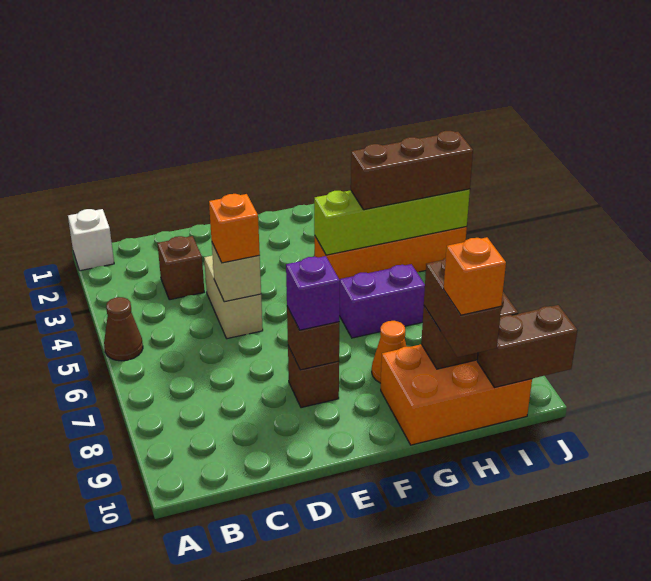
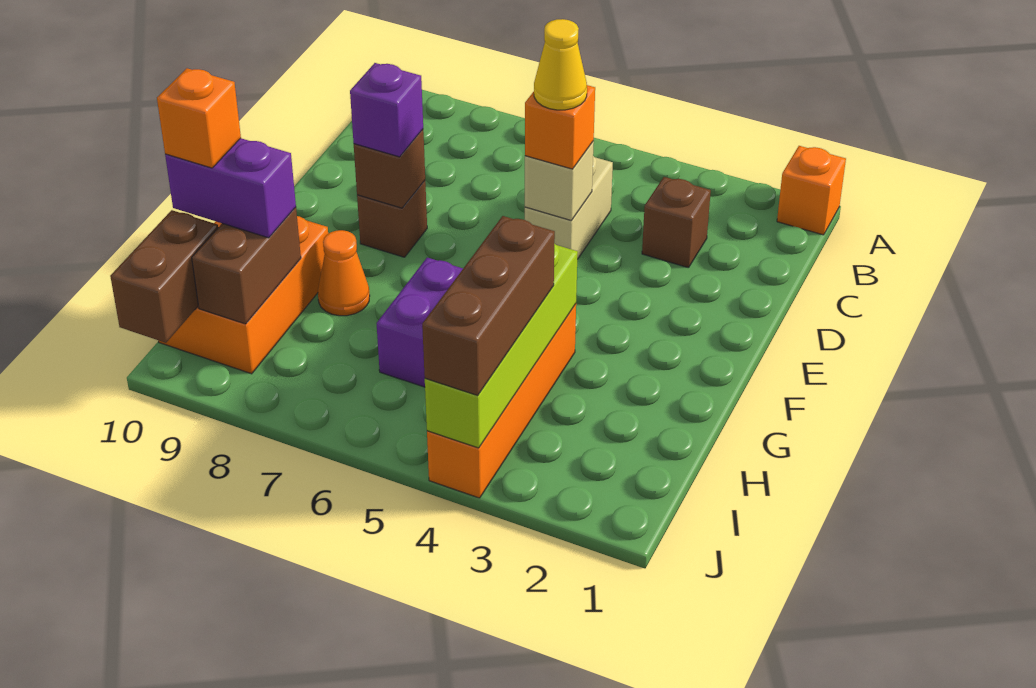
white 1x1 brick [68,209,114,271] -> orange 1x1 brick [777,146,846,235]
brown 1x1 cone [104,297,143,361] -> none
tan 1x2 brick [204,255,263,339] -> tan 1x2 brick turned to [525,156,613,259]
none -> yellow 1x1 cone [534,19,587,110]
brown 1x2 brick [424,258,501,357] -> purple 1x2 brick [165,138,296,238]

